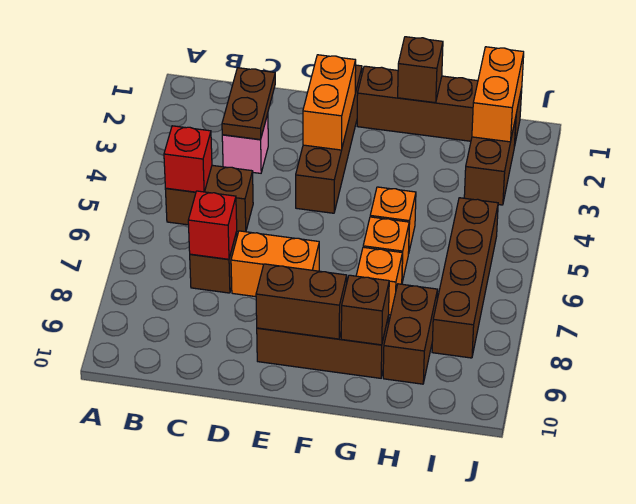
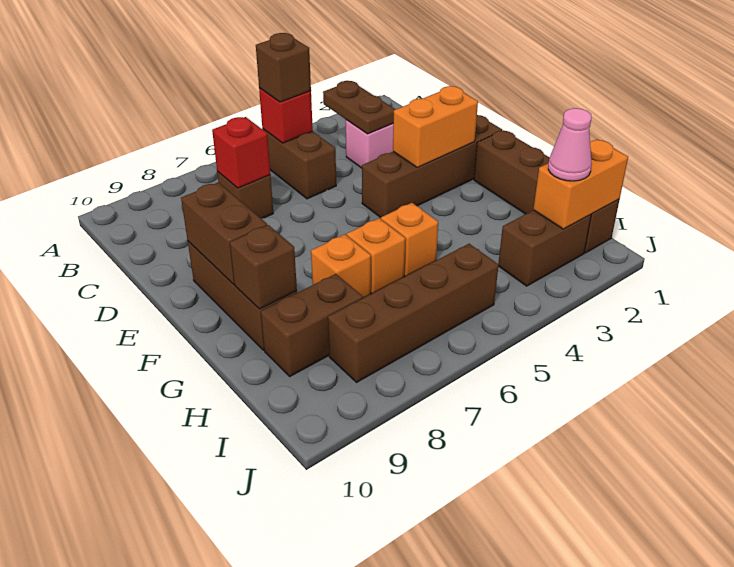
brown 1x2 plate [222,68,275,140] -> brown 1x2 plate turned to [323,81,396,134]
orange 1x2 brick [231,231,319,297] -> none
brown 1x1 brick [398,37,443,103] -> brown 1x1 brick moved to [256,33,311,102]
none -> pink 1x1 cone [548,108,592,181]

